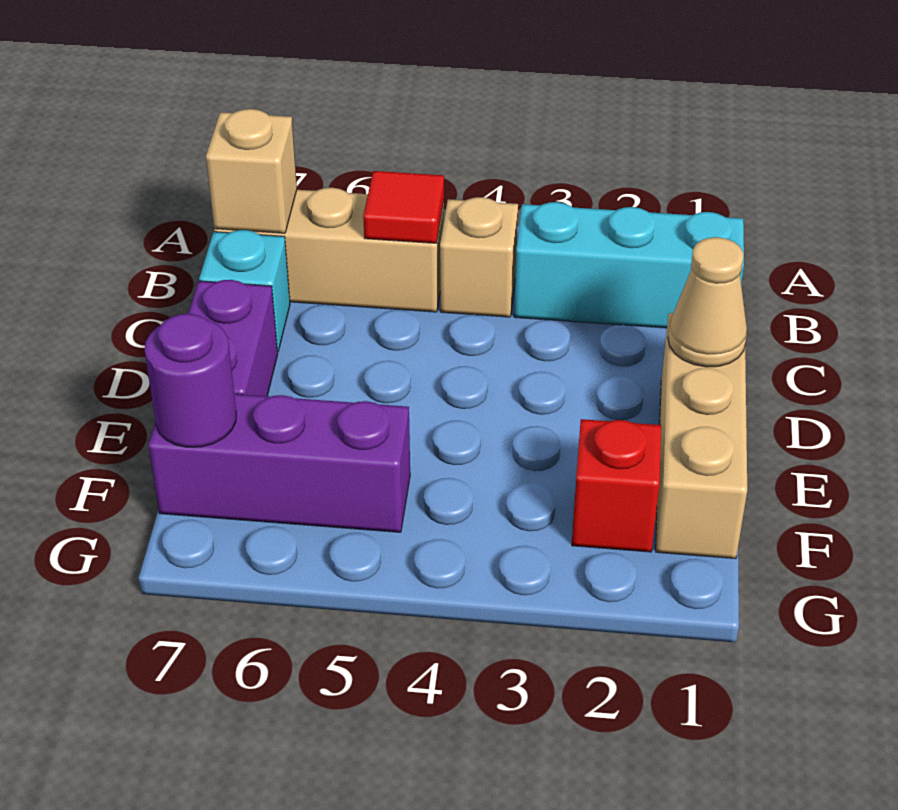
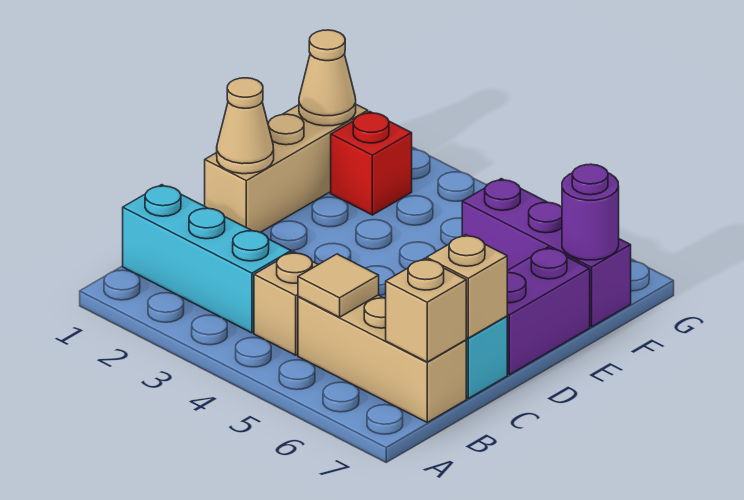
red 1x1 tile [363,171,444,243] -> tan 1x1 tile [298,254,379,317]
none -> tan 1x1 brick [427,235,507,338]
none -> tan 1x1 cone [299,30,356,126]

